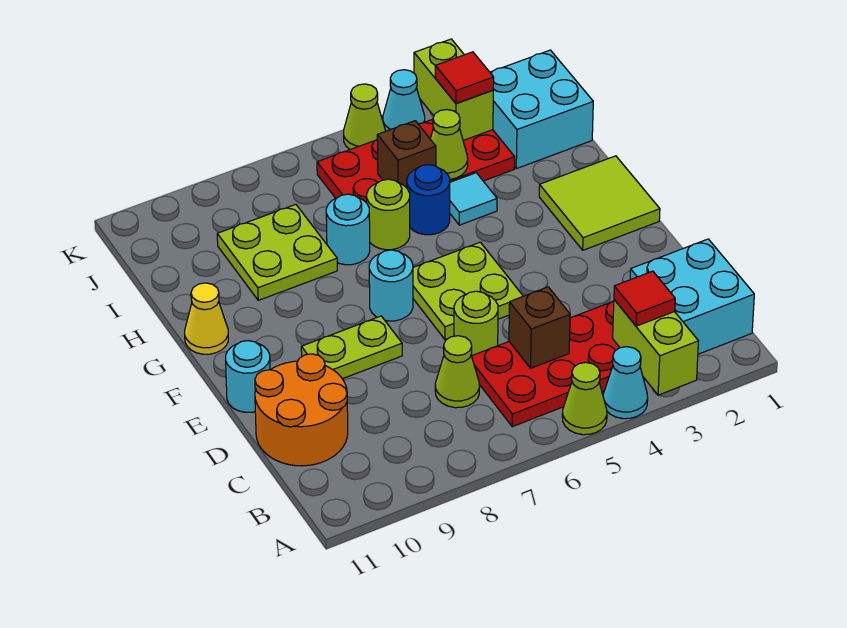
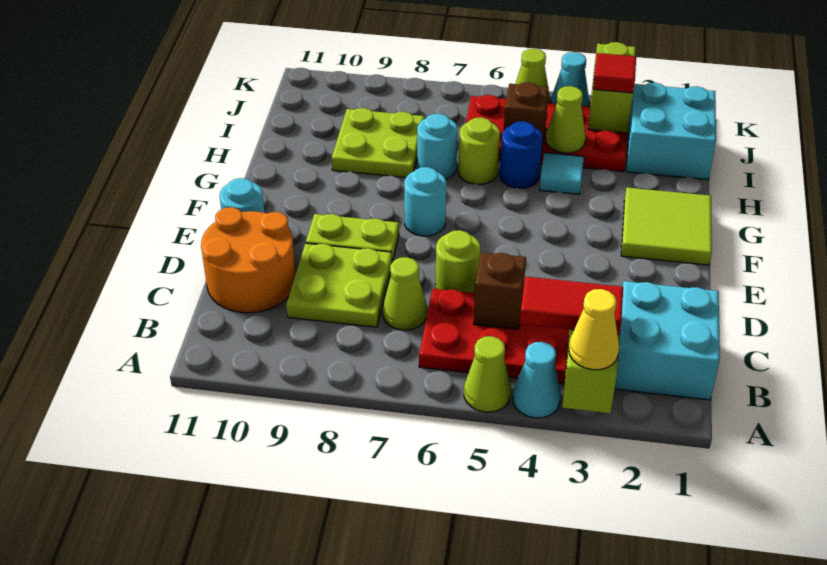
red 1x1 tile [614,271,675,326] -> red 1x2 tile [519,277,623,335]
lime 2x2 plate [413,242,523,339] -> lime 2x2 plate moved to [286,243,392,327]
yellow 1x1 cone [185,283,228,354] -> yellow 1x1 cone moved to [569,289,619,370]

